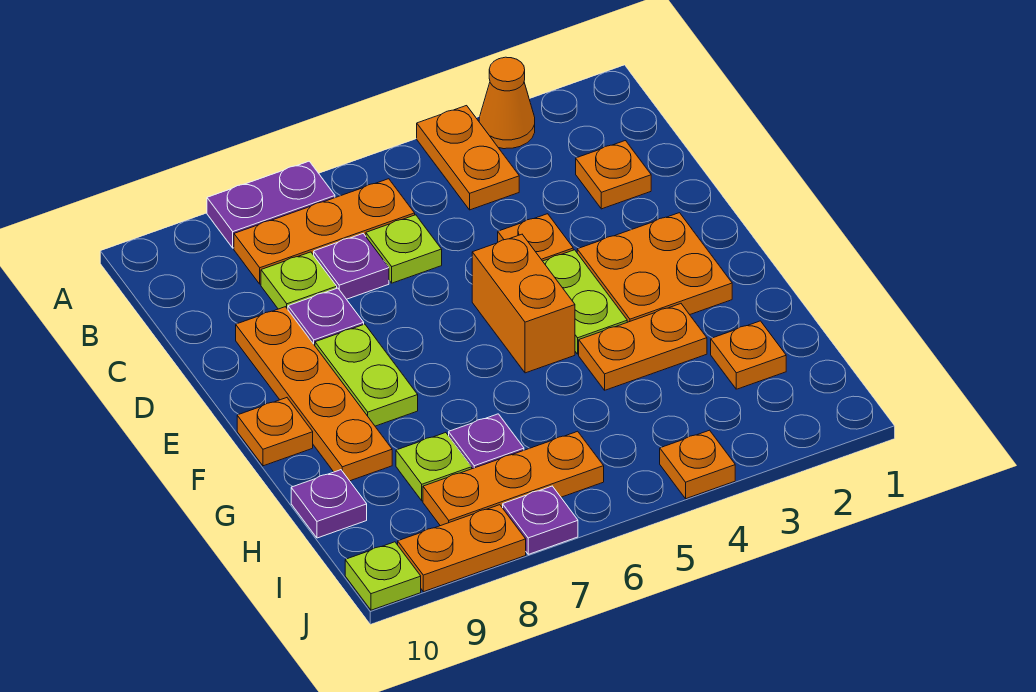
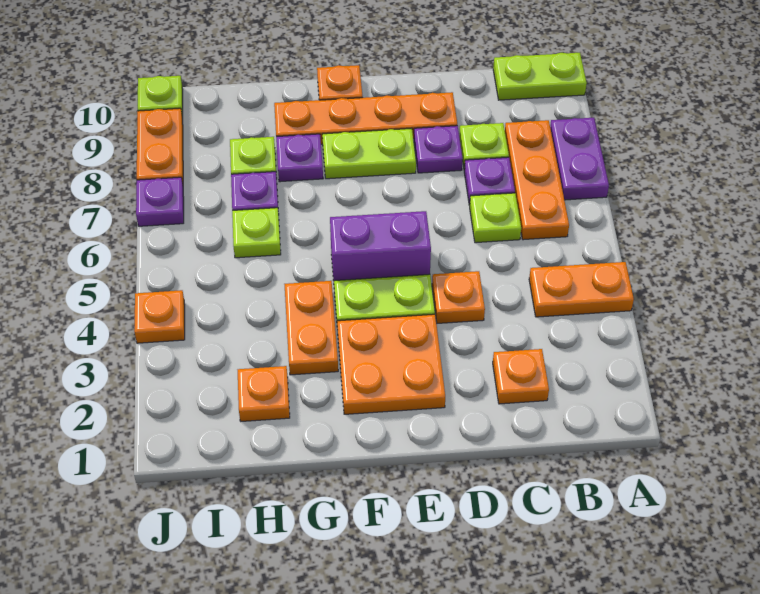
orange 1x1 cone [479,57,535,149] -> none
none -> lime 1x2 plate [493,53,587,100]
orange 1x2 brick [472,234,575,373] -> purple 1x2 brick [330,211,431,281]
none -> lime 1x1 plate [232,208,281,258]
purple 1x1 plate [291,470,367,538] -> purple 1x1 plate moved to [276,134,323,182]
orange 1x3 plate [423,431,604,526] -> none

